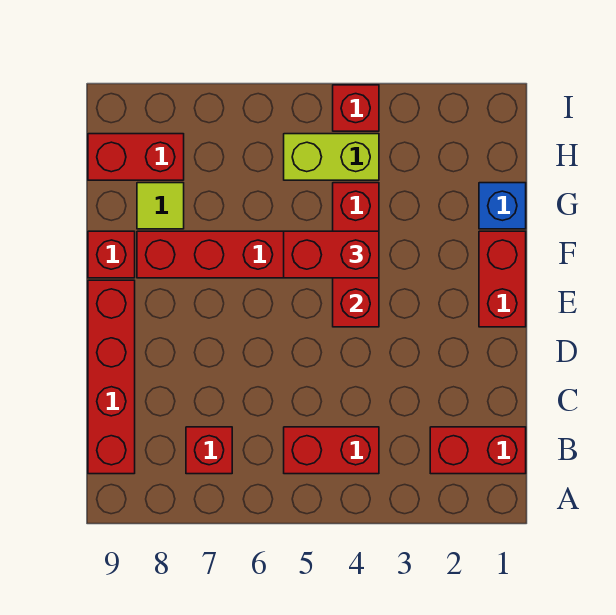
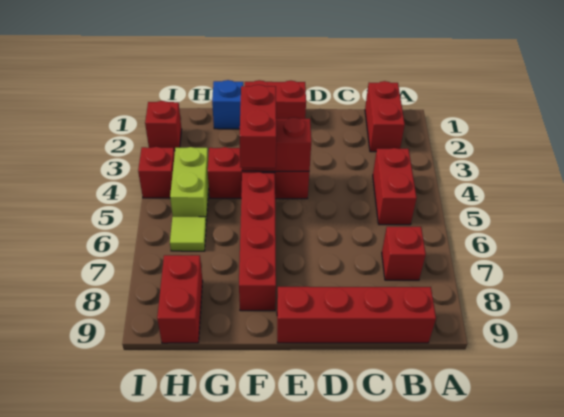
red 1x1 brick [88,231,135,278] -> red 1x1 brick moved to [145,101,182,151]
lime 1x1 tile [137,183,184,229] -> lime 1x1 tile moved to [170,217,206,251]

